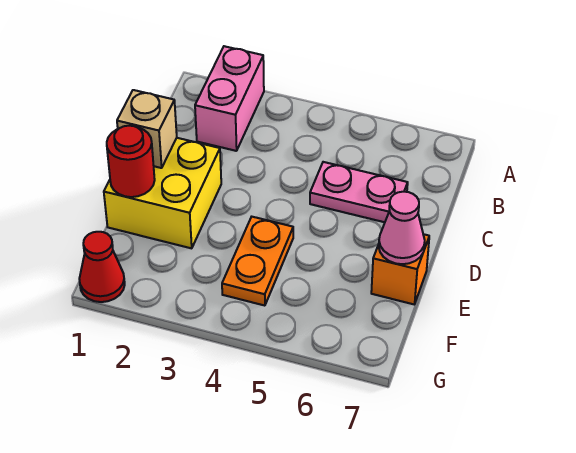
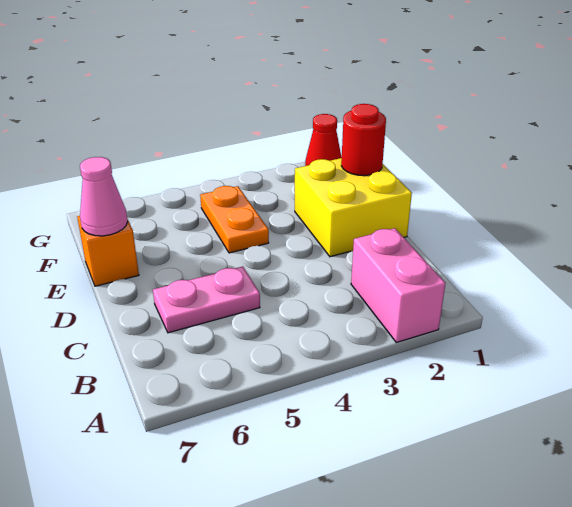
tan 1x1 brick [117,90,177,168] -> none

